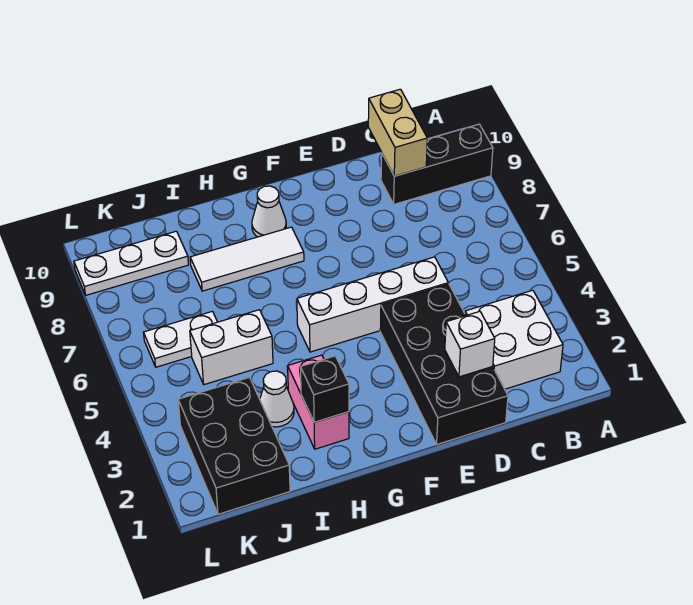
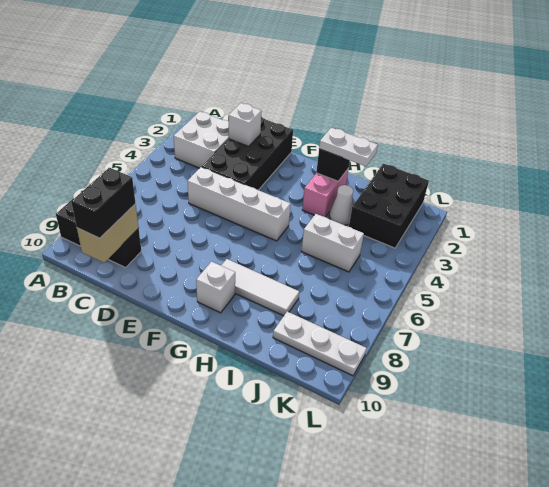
none -> black 1x2 brick [71,168,136,238]
white 1x1 cone [252,186,286,237] -> white 1x1 brick [196,262,235,313]
white 1x2 plate [143,311,217,367] -> white 1x2 plate moved to [319,128,378,166]

